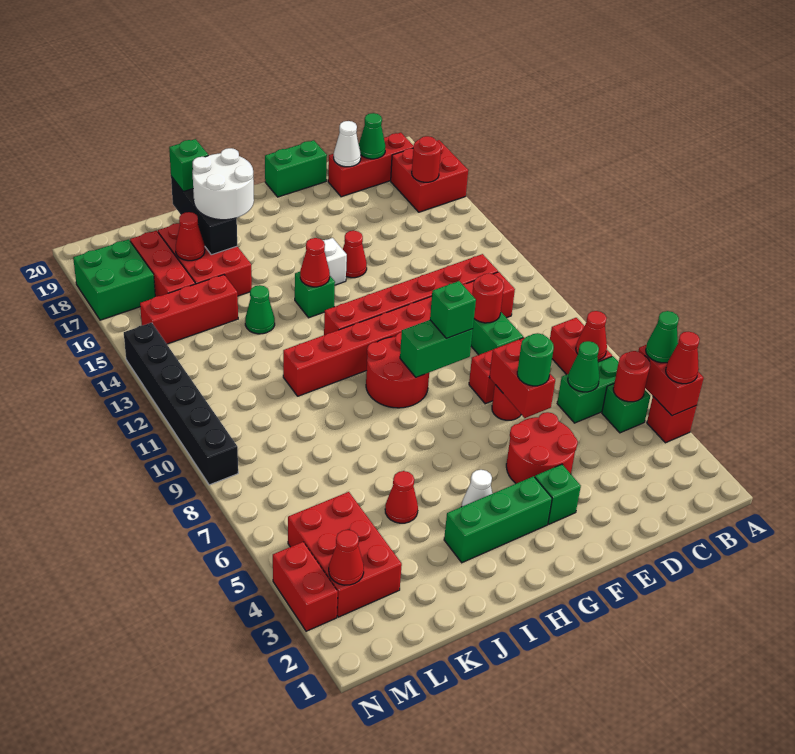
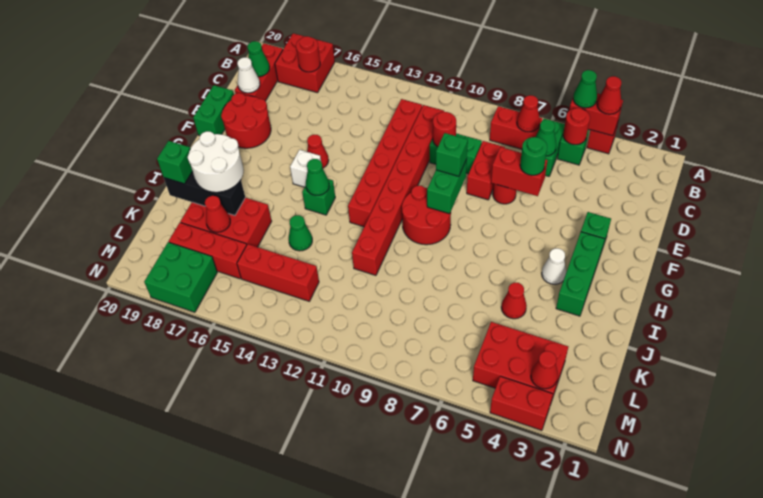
red 2x2 round brick [506,412,578,484] -> red 2x2 round brick moved to [221,93,271,148]
red 1x1 cone [300,238,330,287] -> green 1x1 cone [306,159,329,195]
red 1x3 brick [140,275,238,344] -> red 1x3 brick turned to [237,244,319,301]
black 1x6 brick [124,323,238,485] -> none

